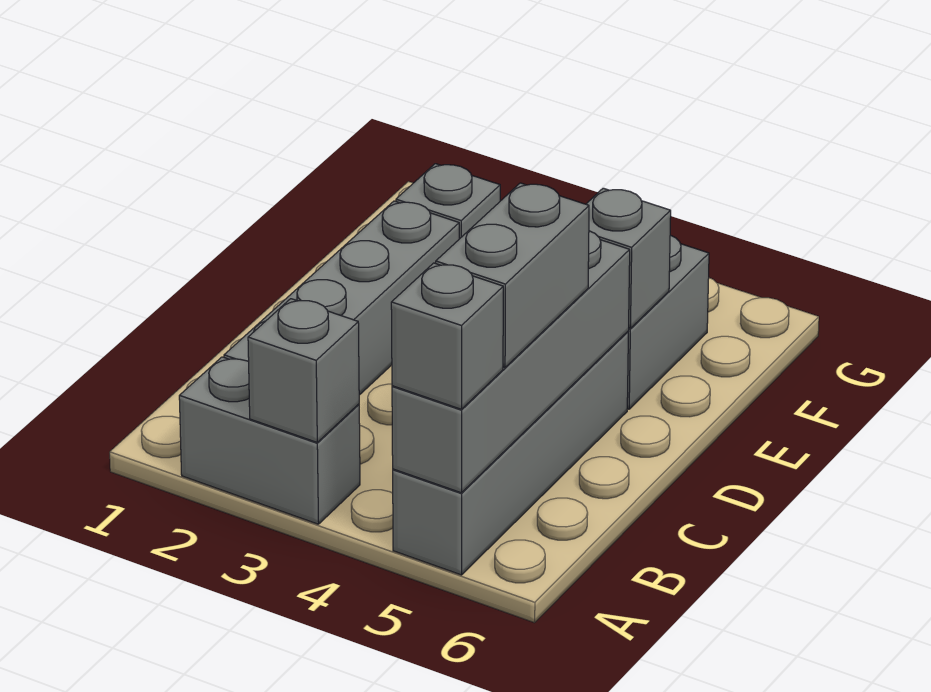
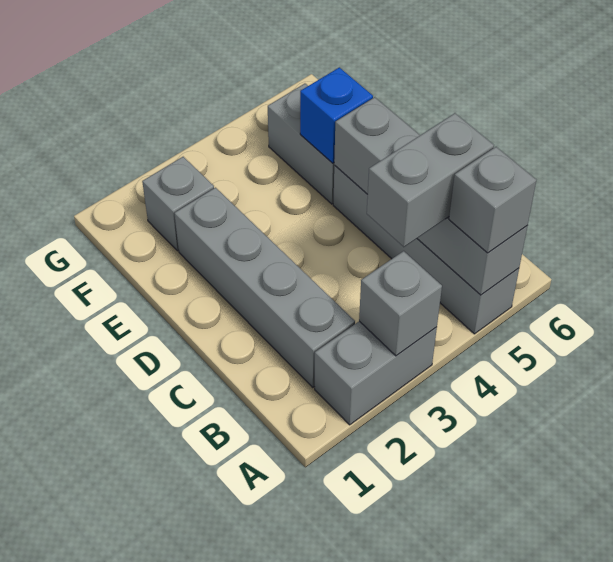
grey 1x2 brick [436,183,589,368] -> grey 1x2 brick turned to [367,113,494,247]
grey 1x1 brick [586,188,671,328] -> blue 1x1 brick [300,67,373,163]

